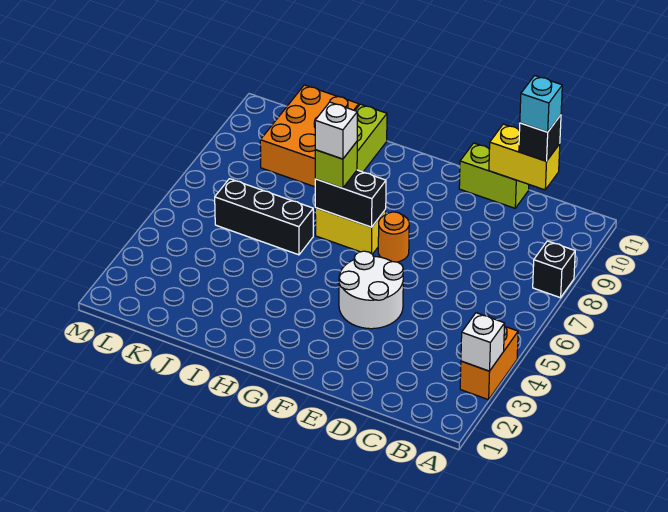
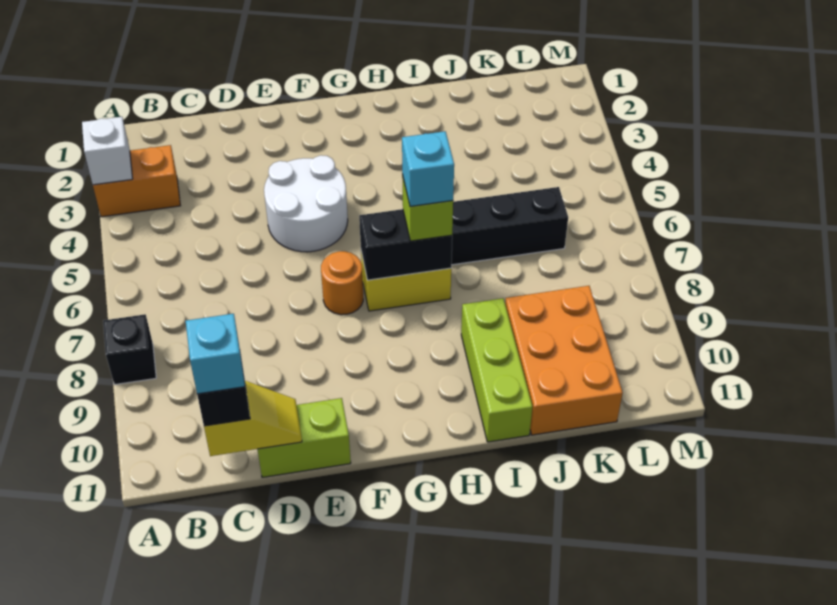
orange 1x2 brick [460,326,518,400] -> orange 1x2 brick turned to [93,145,180,217]
yellow 1x2 brick [489,124,560,190] -> yellow 1x2 slope [204,381,302,456]
white 1x1 brick [315,102,357,159] -> cyan 1x1 brick [402,131,454,207]

